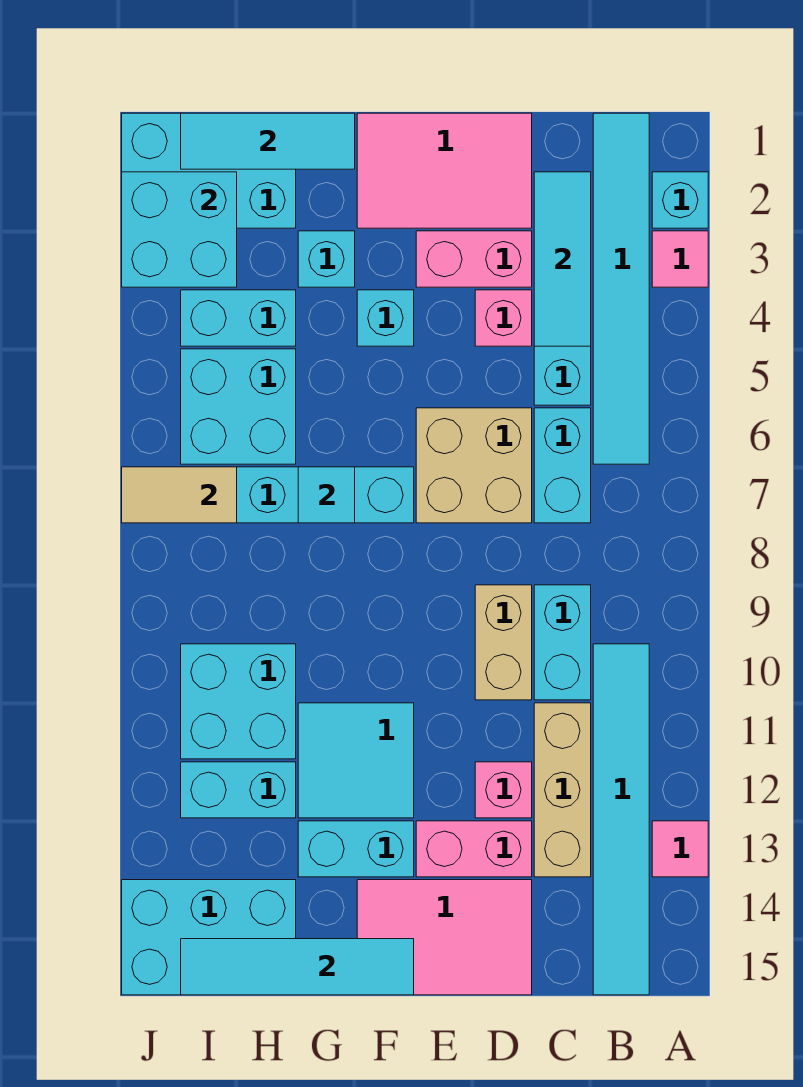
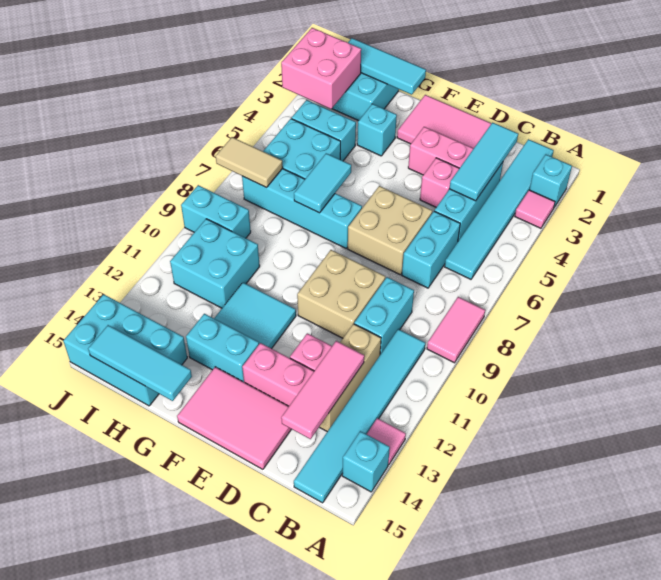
none -> pink 1x2 tile [427,297,485,363]
none -> pink 1x3 tile [281,341,364,439]
tan 1x2 brick [475,585,532,700] -> tan 2x2 brick [297,250,385,338]
cyan 1x1 brick [357,290,414,346] -> cyan 1x1 brick moved to [342,431,390,492]
cyan 1x4 tile [181,939,414,995] -> cyan 1x3 tile [88,325,192,401]
cyan 1x1 tile [298,467,355,523] -> cyan 1x2 tile [294,153,351,213]
cyan 1x2 brick [181,762,296,818] -> cyan 1x2 brick moved to [181,185,251,238]
cyan 2x2 brick [122,172,237,287] -> pink 2x2 brick [281,28,361,109]

